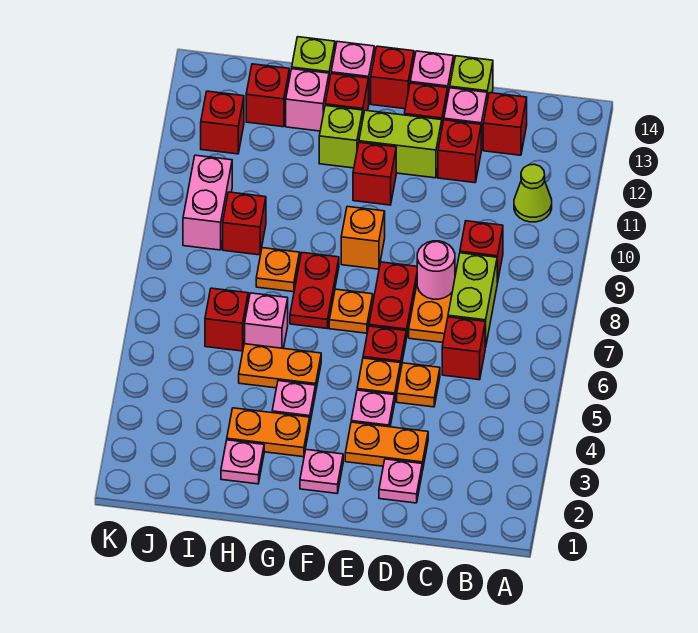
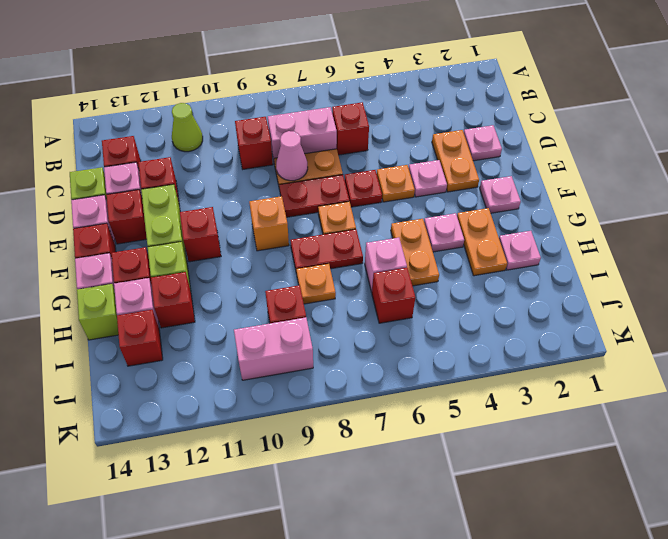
lime 1x2 brick [448,253,497,347] -> pink 1x2 brick [268,107,337,160]
orange 1x1 plate [397,363,440,407] -> none
pink 1x1 round brick [417,241,455,299] -> pink 1x1 cone [276,131,308,181]
red 1x1 brick [201,91,244,154] -> red 1x1 brick moved to [151,272,195,328]

